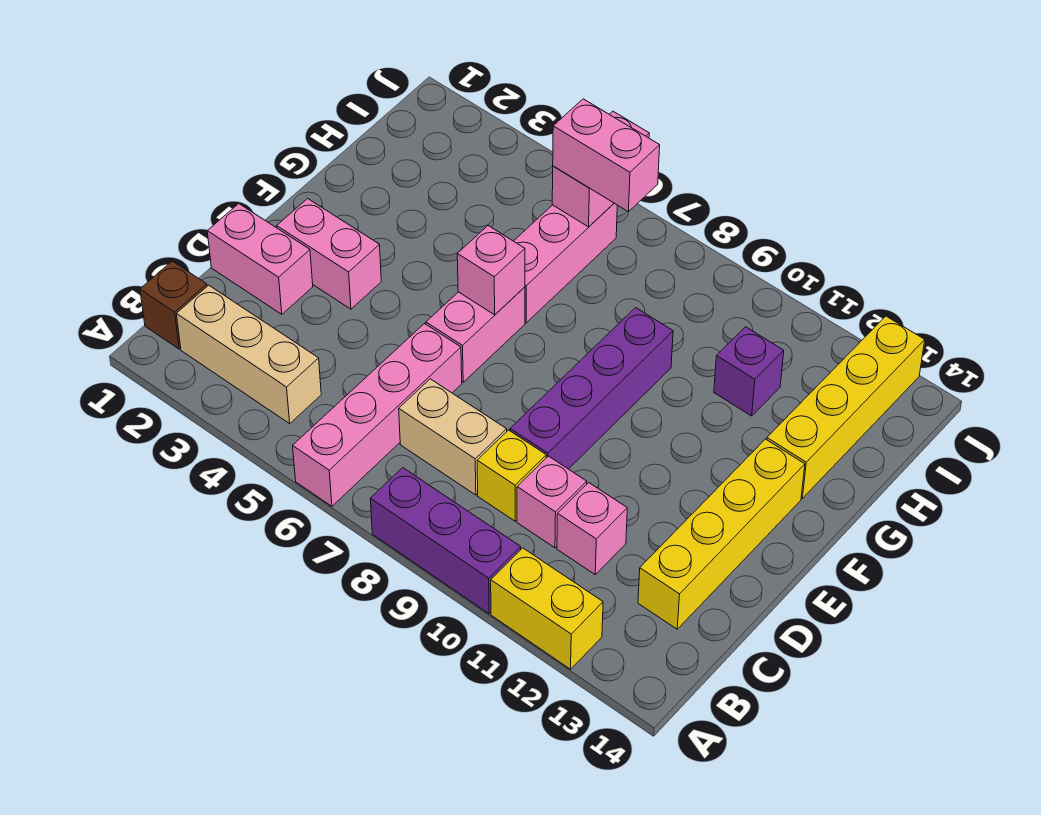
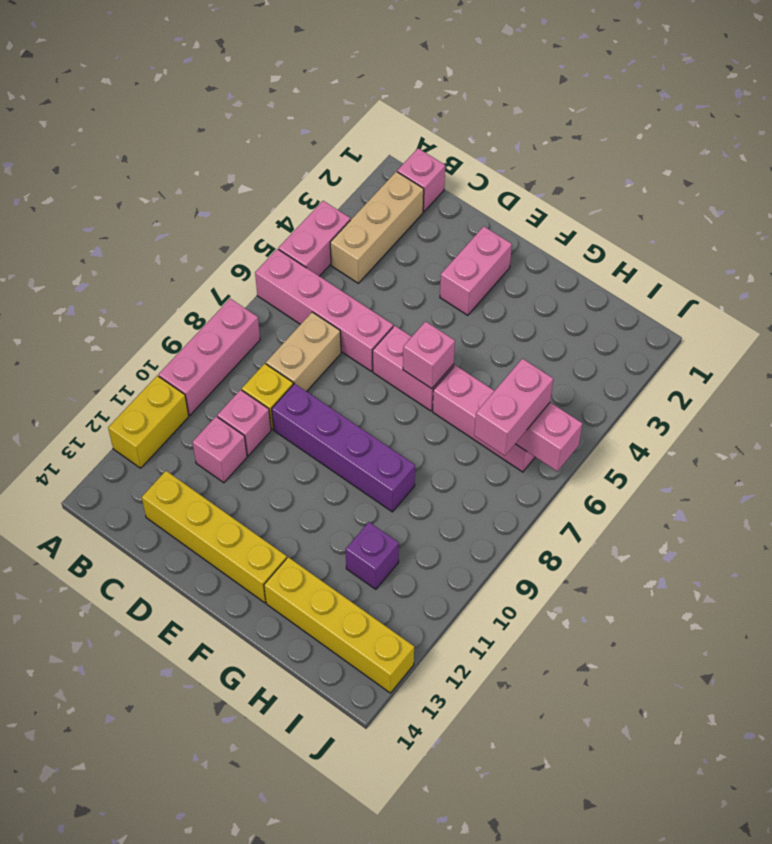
purple 1x3 brick [370,468,521,614] -> pink 1x3 brick [158,299,260,415]
brown 1x1 brick [140,261,207,349] -> pink 1x1 brick [397,148,445,212]
pink 1x2 brick [207,204,313,314] -> pink 1x2 brick moved to [278,201,350,276]

